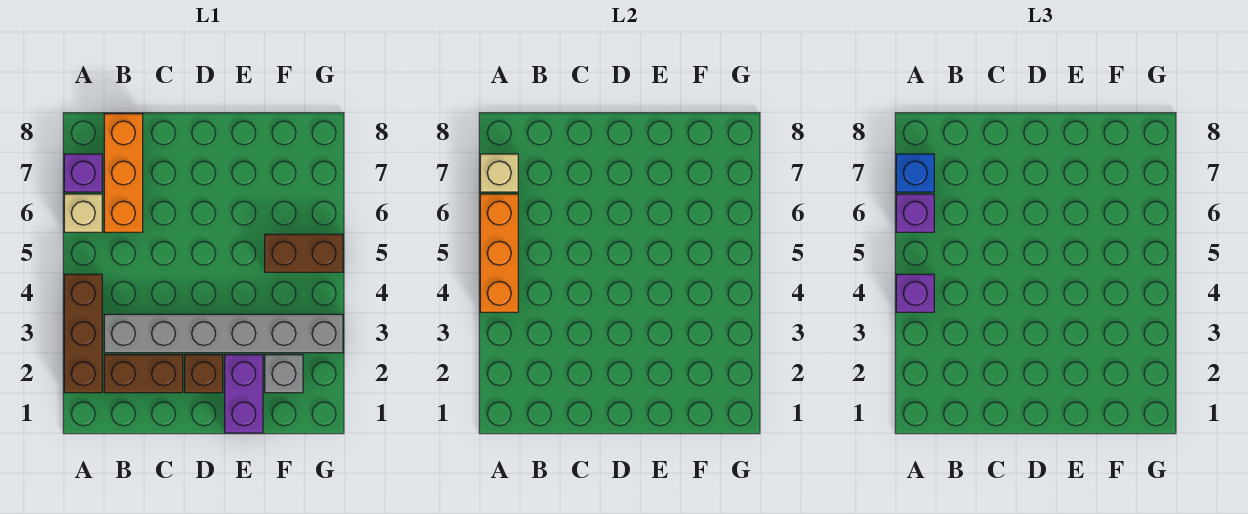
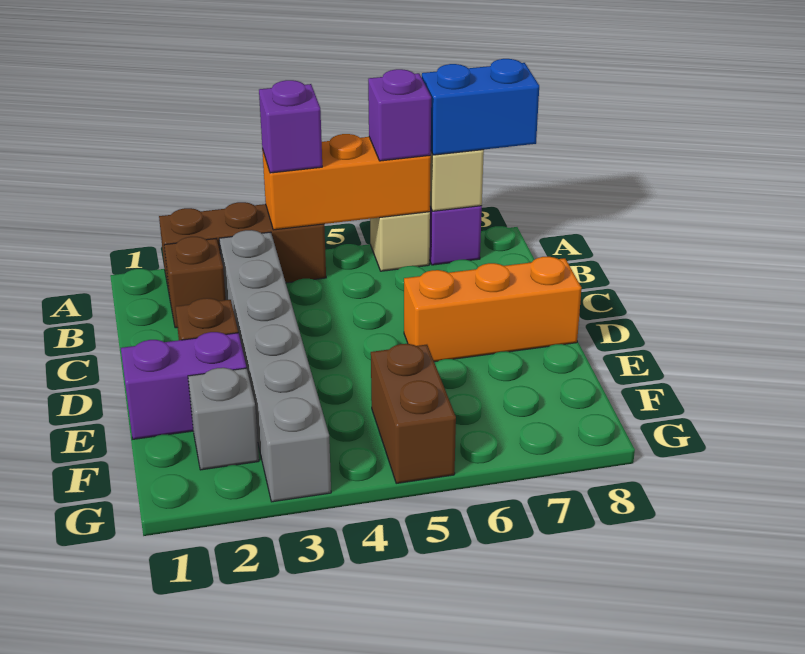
blue 1x1 brick [896,154,934,192] -> blue 1x2 brick [422,59,539,155]
brown 1x2 brick [104,355,183,393] -> brown 1x1 brick [164,237,226,328]
orange 1x3 brick [104,114,143,232] -> orange 1x3 brick moved to [404,257,581,362]

